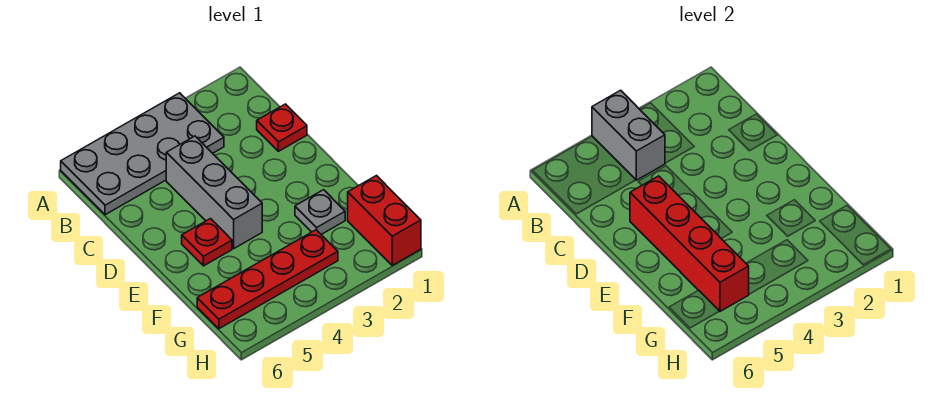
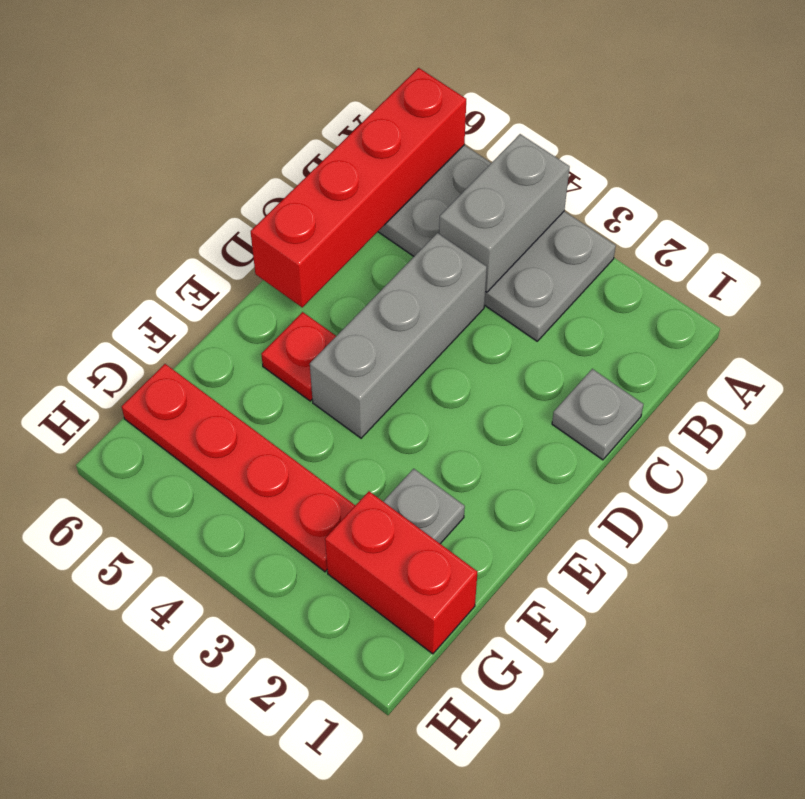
red 1x1 plate [257,104,307,151] -> grey 1x1 plate [552,369,643,460]
red 1x4 brick [630,176,749,311] -> red 1x4 brick moved to [251,68,466,307]
red 1x2 brick [348,176,421,265] -> red 1x2 brick turned to [325,491,477,654]

